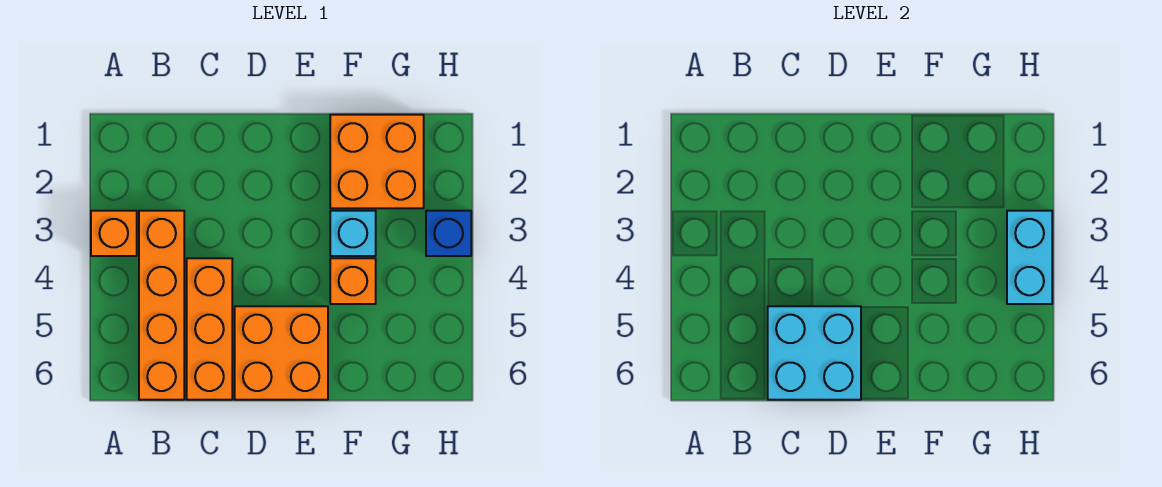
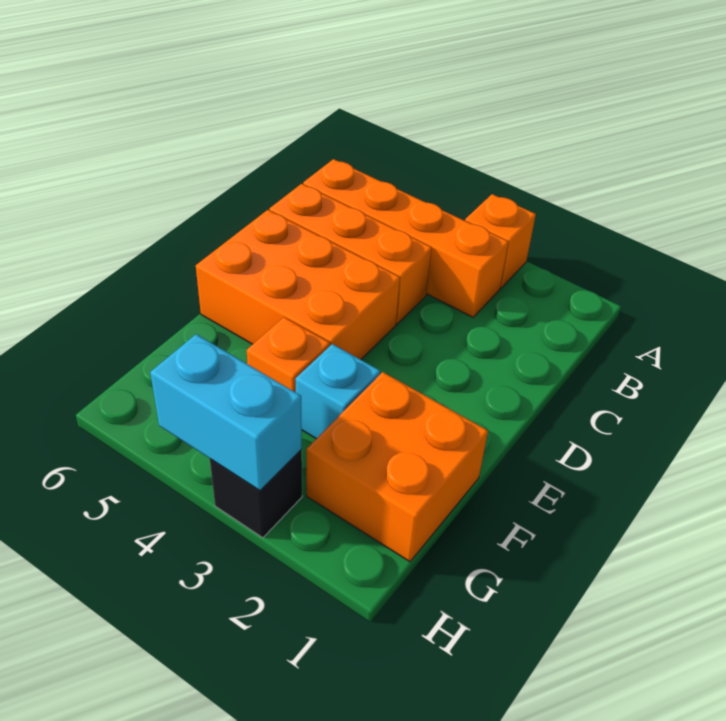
cyan 2x2 brick [768,306,861,400] -> none
orange 2x2 brick [235,306,328,400] -> orange 2x3 brick [196,210,400,360]
blue 1x1 brick [426,211,471,256] -> black 1x1 brick [210,450,302,538]

